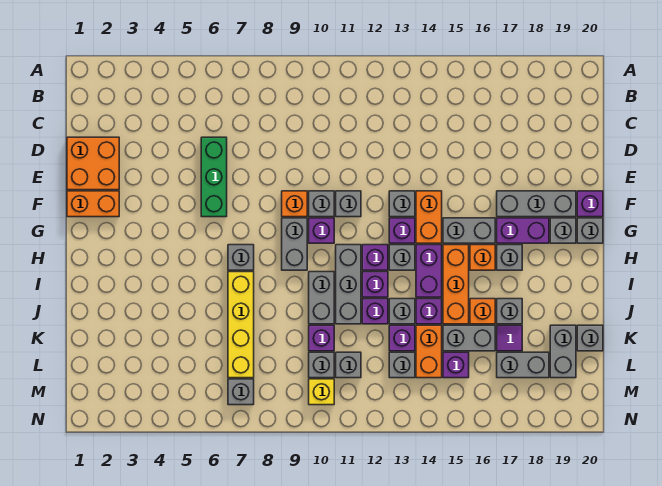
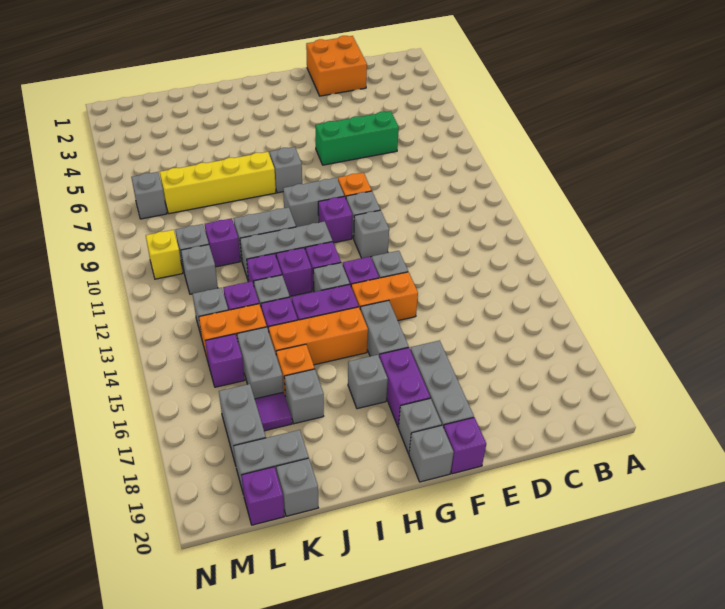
orange 1x2 brick [67,191,119,217] -> none
orange 1x1 brick [470,245,495,270] -> none
none -> purple 1x1 brick [241,467,284,525]

